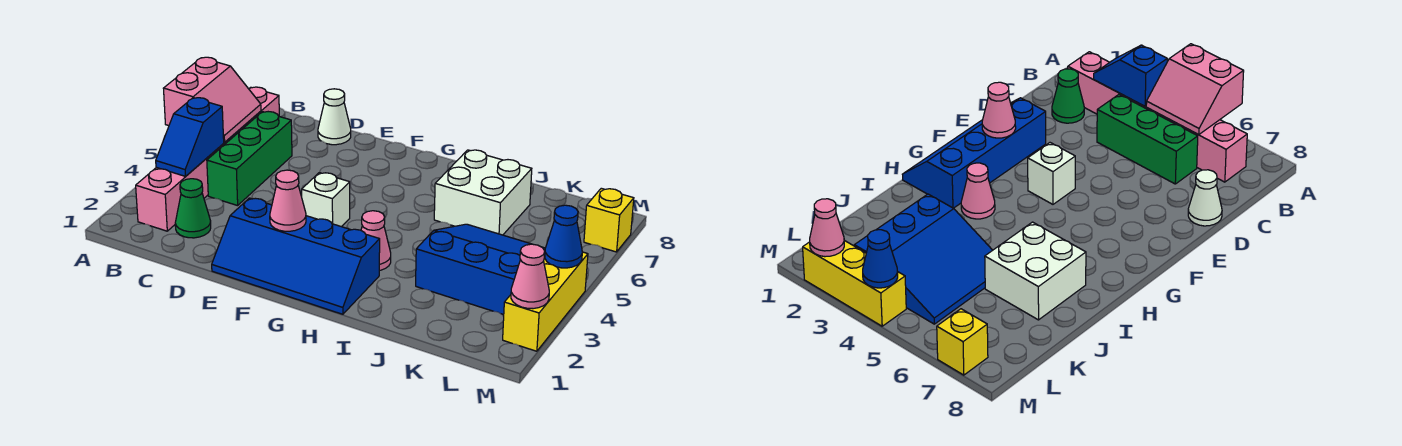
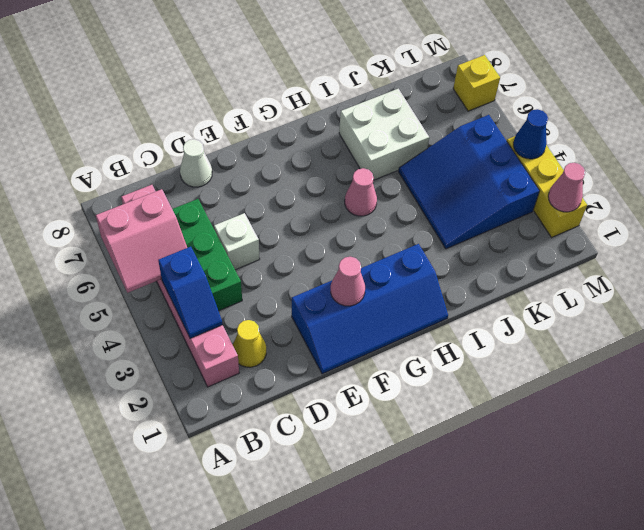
pink 2x2 slope [163,57,261,142] -> pink 2x2 slope turned to [96,189,187,293]
green 1x1 cone [175,179,211,238] -> yellow 1x1 cone [233,320,266,367]
white 1x1 brick [302,173,350,227] -> white 1x1 brick moved to [214,213,260,270]
pink 1x1 cone [361,211,391,271] -> pink 1x1 cone moved to [345,168,377,216]
blue 3x3 slope [416,224,545,315] -> blue 3x3 slope turned to [399,115,540,249]

